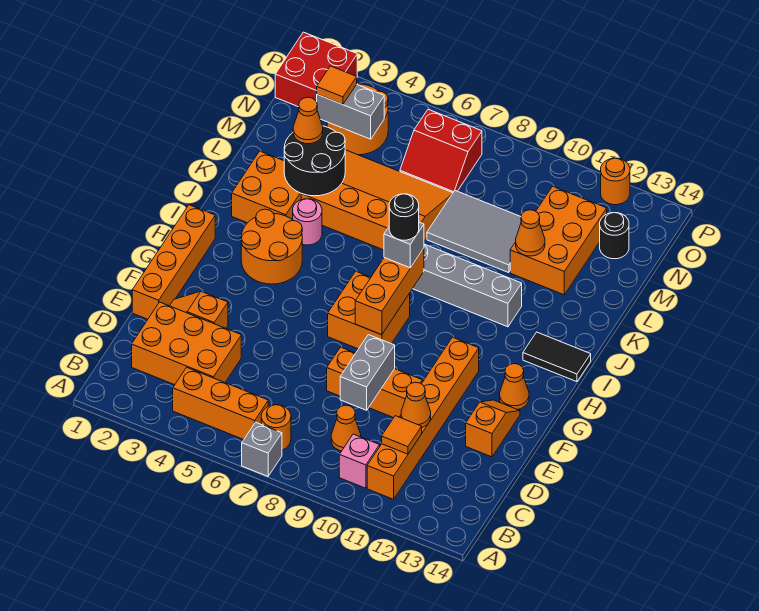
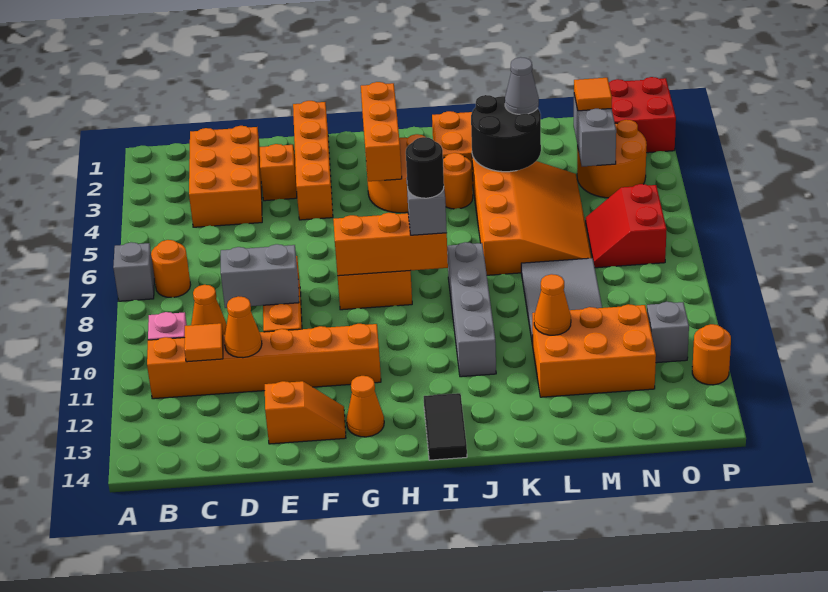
orange 1x3 brick [173,367,268,440] -> orange 1x3 brick moved to [361,82,402,181]
orange 1x4 brick [132,205,215,319] -> orange 1x4 brick turned to [293,101,333,220]
pink 1x1 round brick [293,199,322,245] -> orange 1x1 round brick [443,153,473,209]
orange 1x1 cone [293,97,323,144] -> grey 1x1 cone [505,57,539,114]
black 1x1 round brick [600,213,629,259] -> none
none -> grey 1x1 brick [647,302,689,363]

